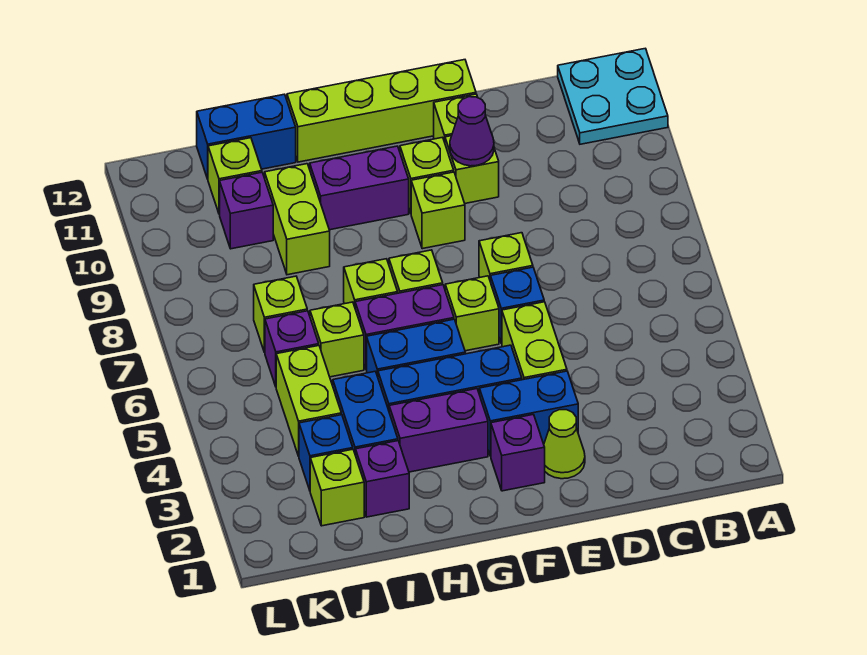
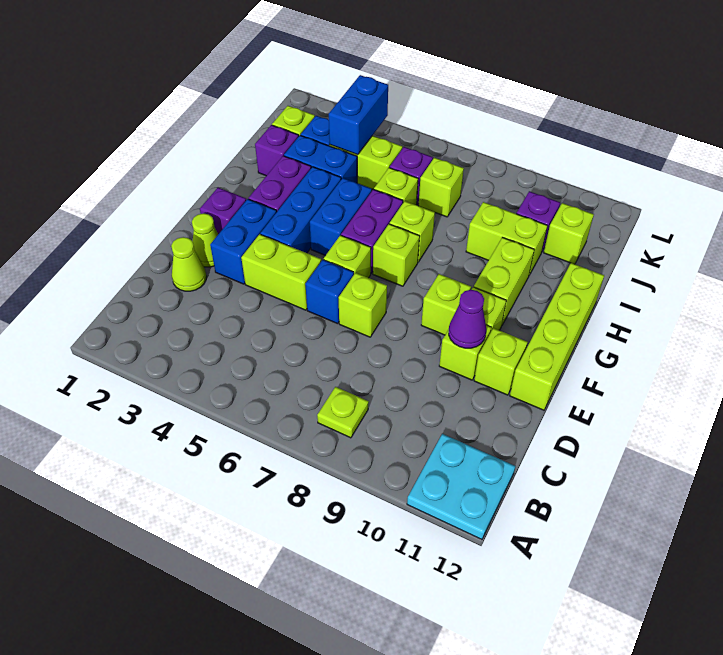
none -> lime 1x1 plate [317,387,369,438]
none -> lime 1x1 cone [171,237,207,291]
purple 1x2 brick [310,146,409,230] -> lime 1x2 brick [474,237,534,325]
blue 1x2 brick [197,94,296,179] -> blue 1x2 brick moved to [329,75,388,155]

